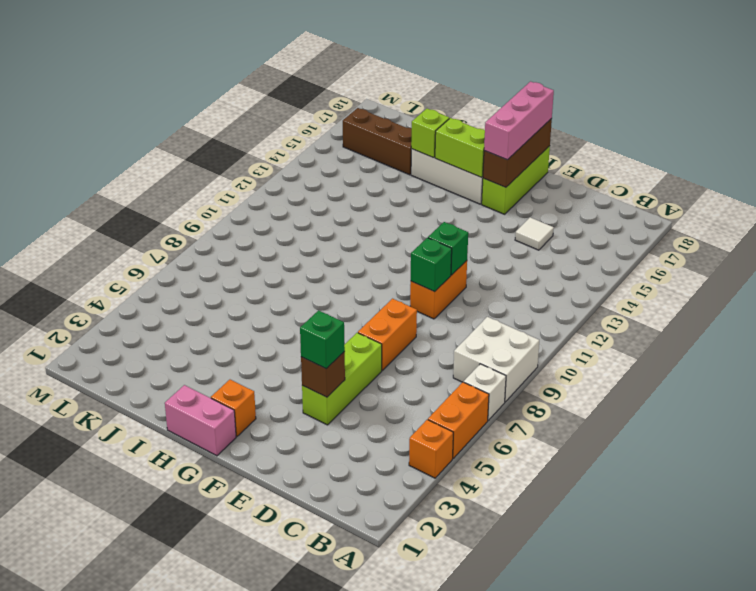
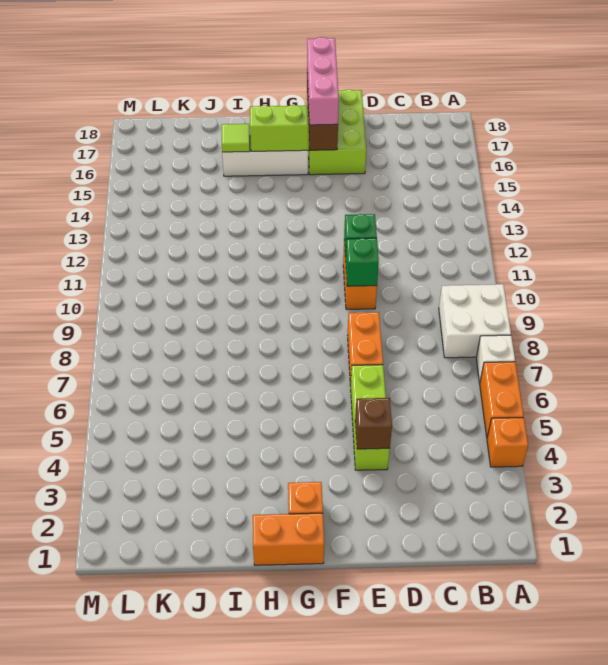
white 1x1 tile [515,217,554,250] -> none
green 1x1 brick [300,310,345,369] -> none
lime 1x3 brick [482,146,550,214] -> lime 2x3 brick [307,89,366,175]
pink 1x2 brick [165,385,236,456] -> orange 1x2 brick [253,513,324,565]
lime 1x1 brick [411,109,449,158] -> lime 1x1 tile [222,124,250,152]
brown 1x3 brick [343,108,412,175] -> none

